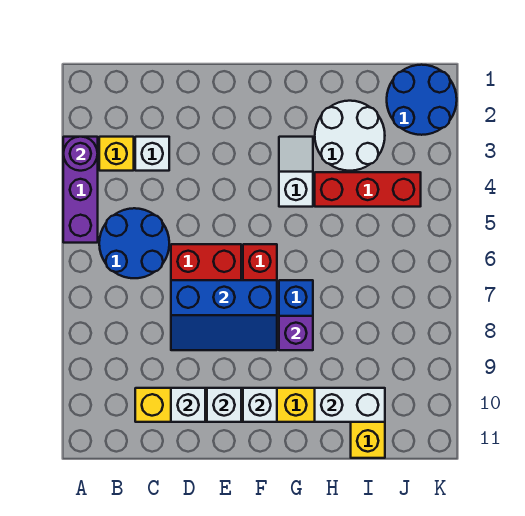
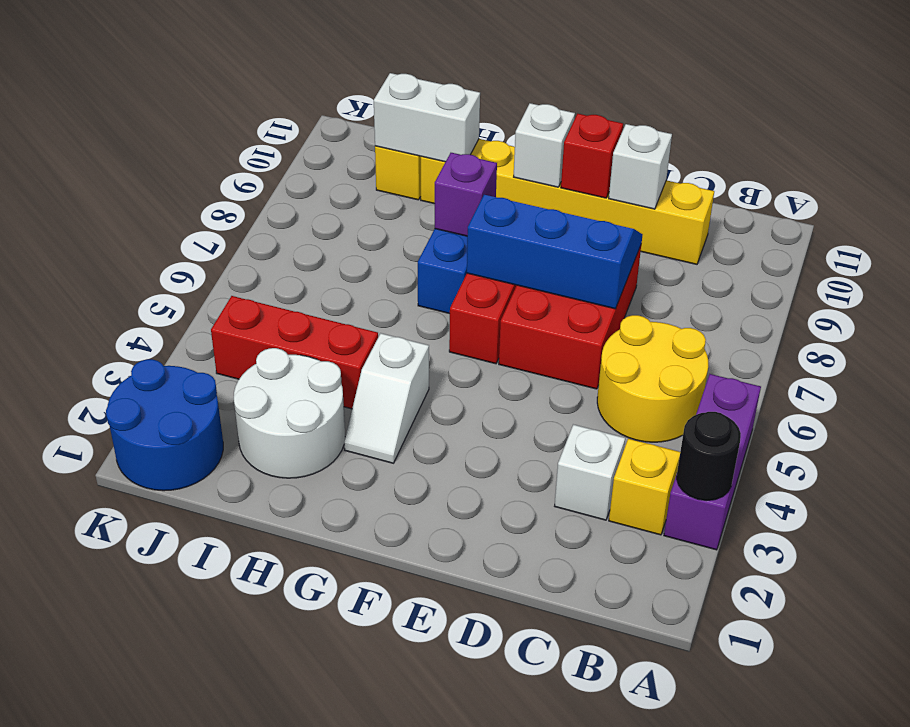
purple 1x1 round brick [63,137,98,171] -> black 1x1 round brick [677,412,741,501]
blue 2x2 round brick [99,208,169,278] -> yellow 2x2 round brick [597,315,708,442]
white 1x1 brick [207,388,241,422] -> red 1x1 brick [561,114,623,198]

